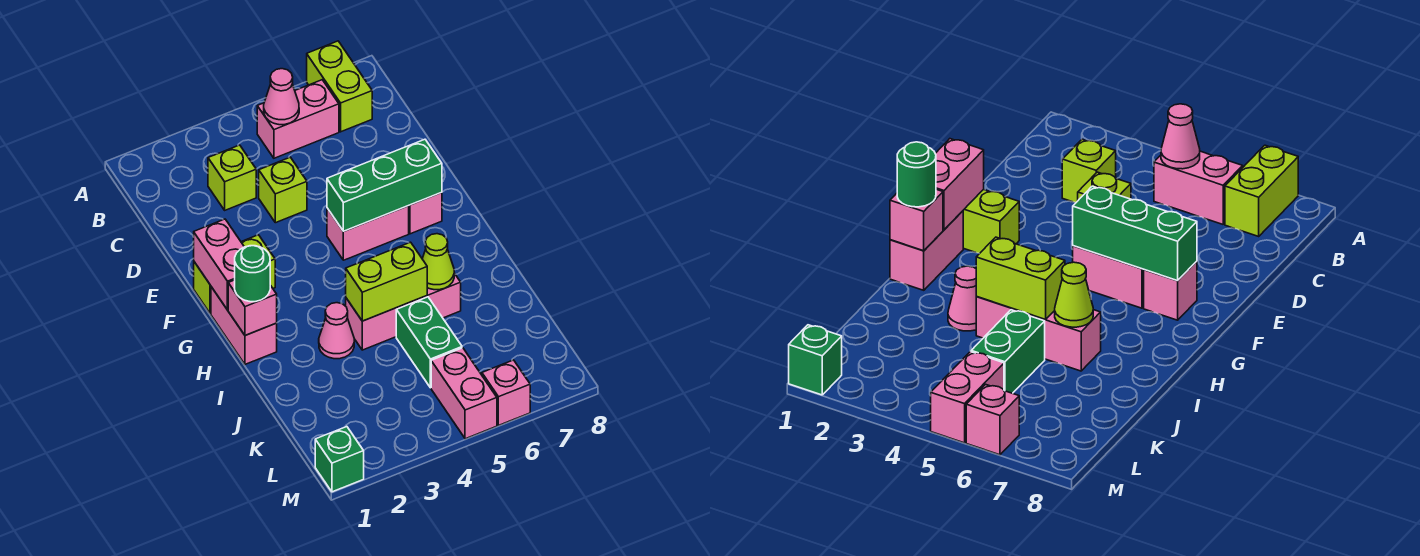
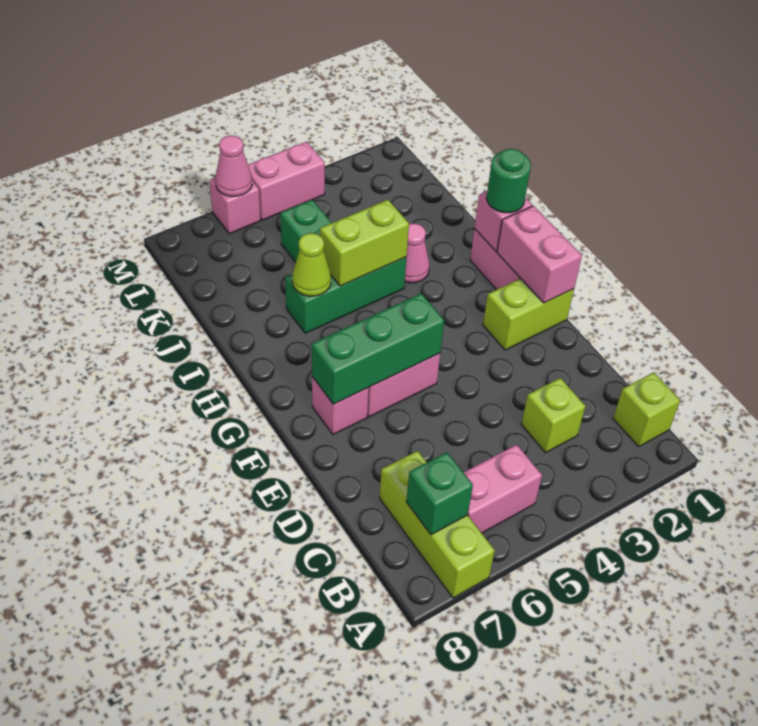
lime 1x2 brick [307,41,372,132] -> lime 1x3 brick [380,451,495,598]
pink 1x1 cone [264,69,299,125] -> pink 1x1 cone moved to [215,135,252,197]
lime 1x1 brick [259,157,307,223] -> lime 1x1 brick moved to [613,372,680,446]
pink 1x3 brick [346,273,461,350] -> green 1x3 brick [285,257,406,333]
pink 1x2 brick [431,348,497,439] -> pink 1x2 brick turned to [248,142,325,220]
green 1x1 brick [315,427,364,492] -> green 1x1 brick moved to [406,452,473,535]

